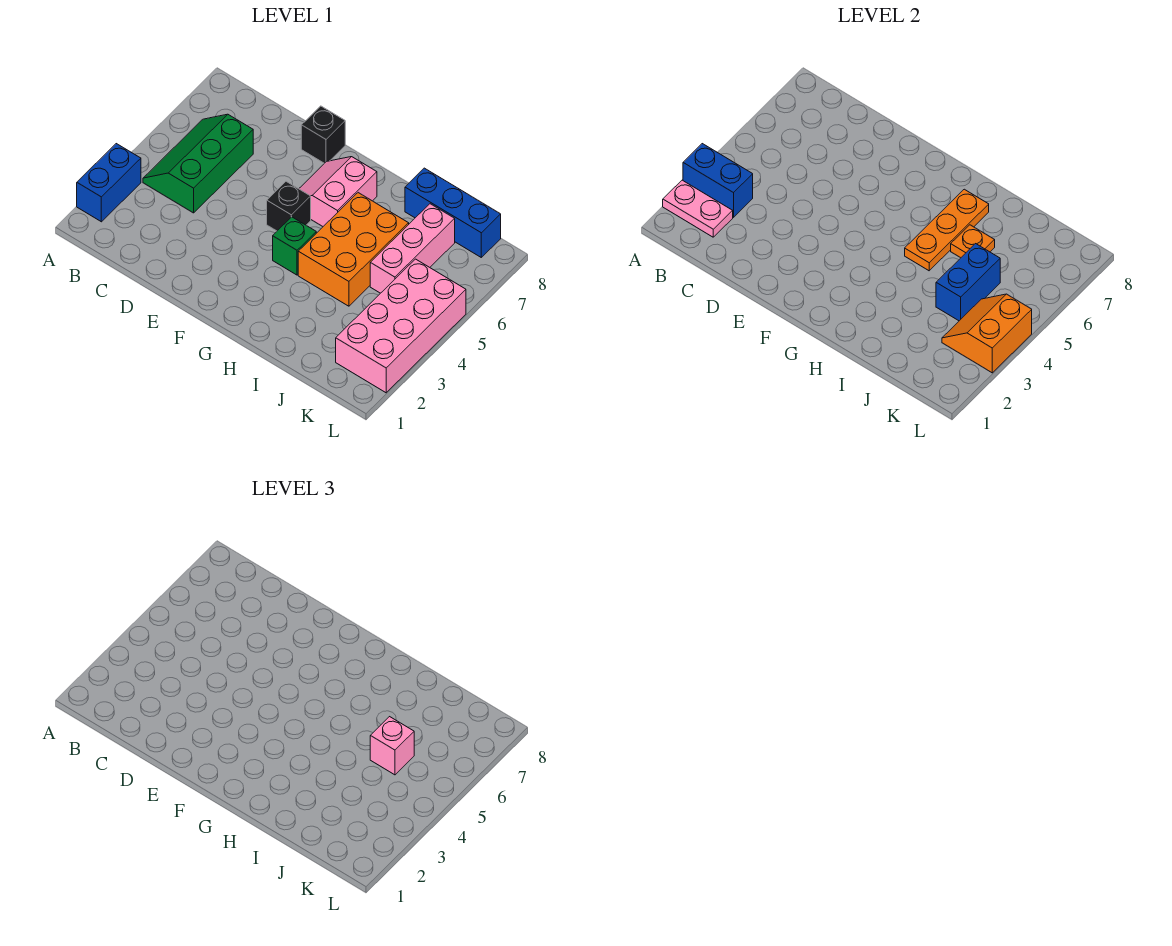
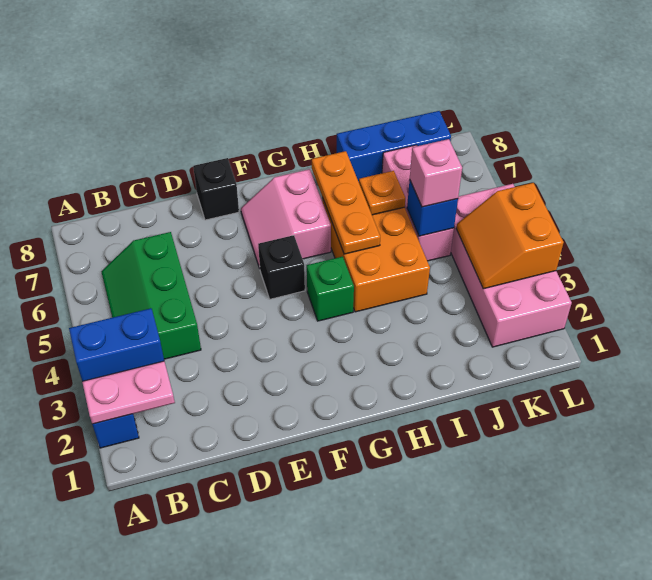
blue 1x2 brick [936,244,1000,321] -> blue 1x1 brick [407,180,458,236]

